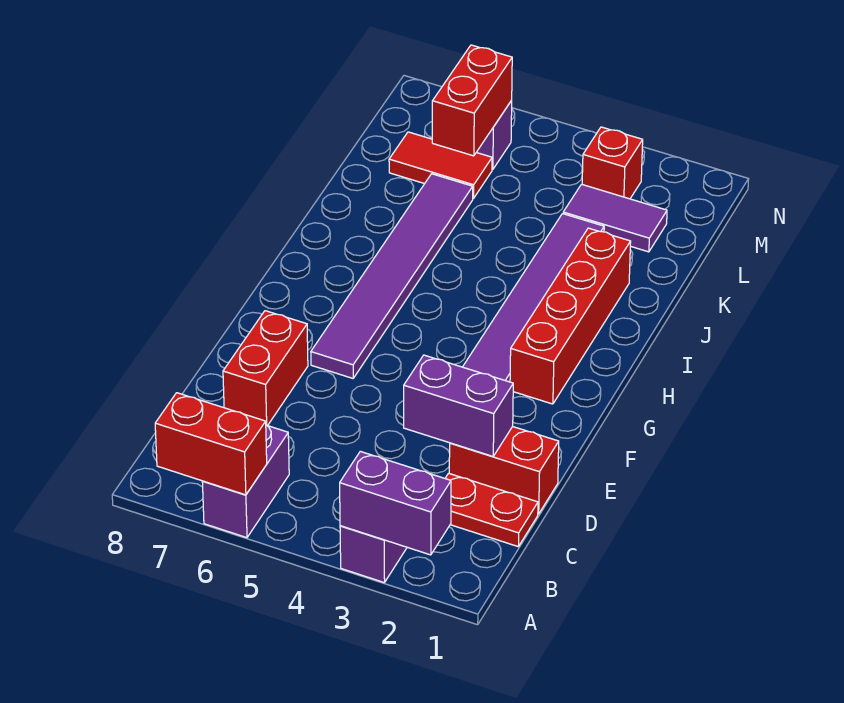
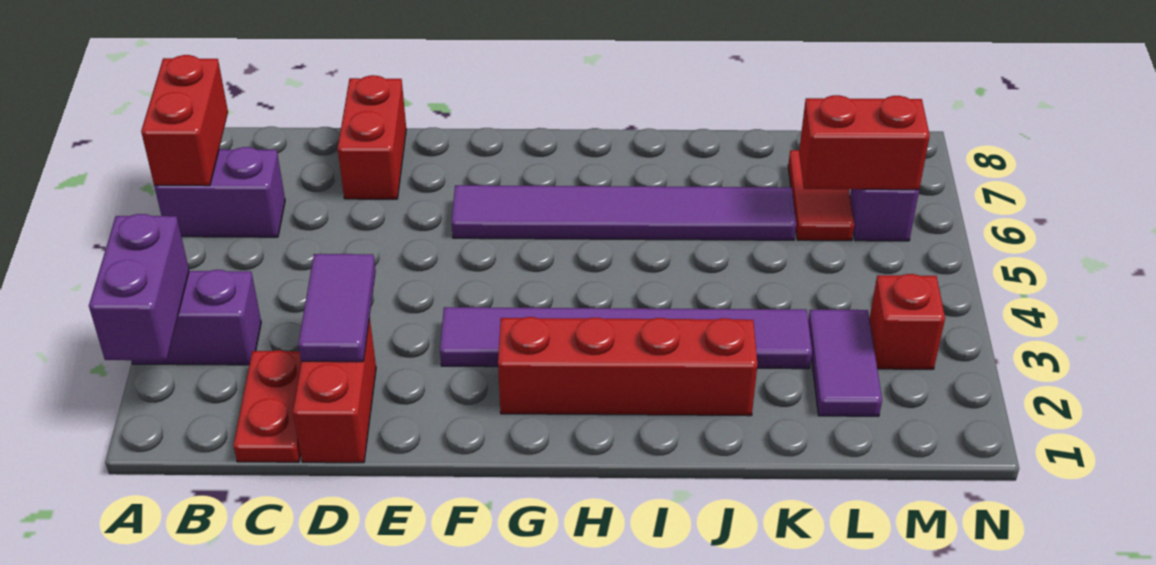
purple 1x2 brick [404,355,513,456] -> purple 1x2 tile [298,254,376,362]
red 1x2 brick [223,311,308,426] -> red 1x2 brick turned to [338,75,406,199]

